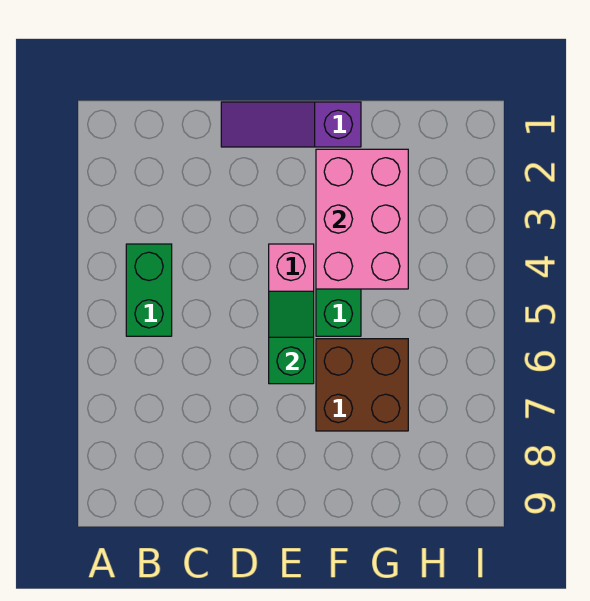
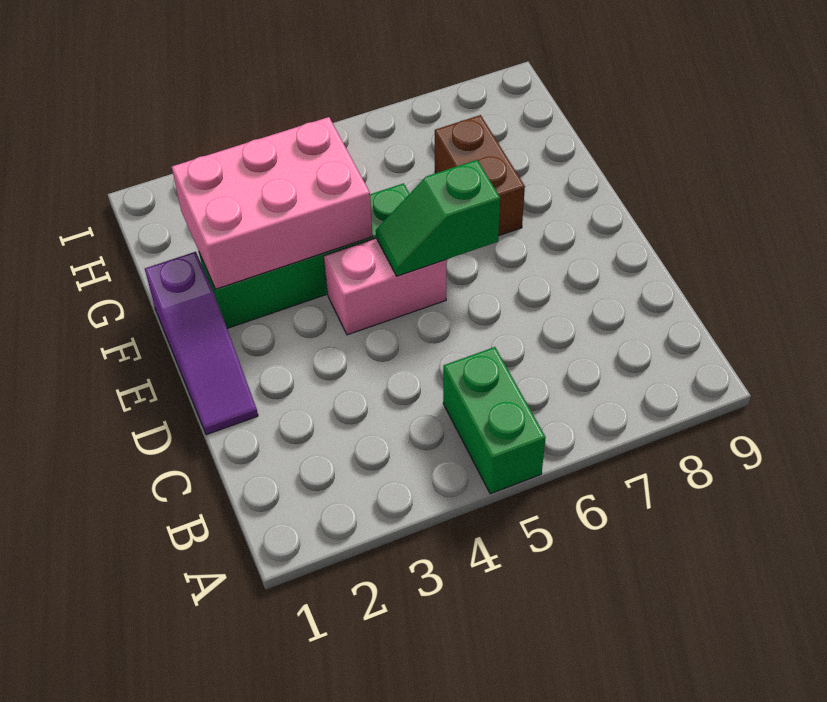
green 1x2 brick [126,244,172,336] -> green 1x2 brick turned to [443,347,546,494]
brown 2x2 brick [316,339,408,431] -> brown 1x2 brick [435,115,525,236]

